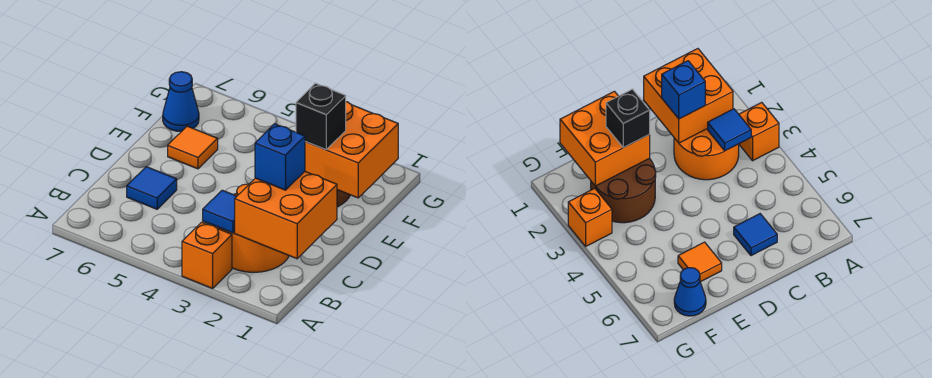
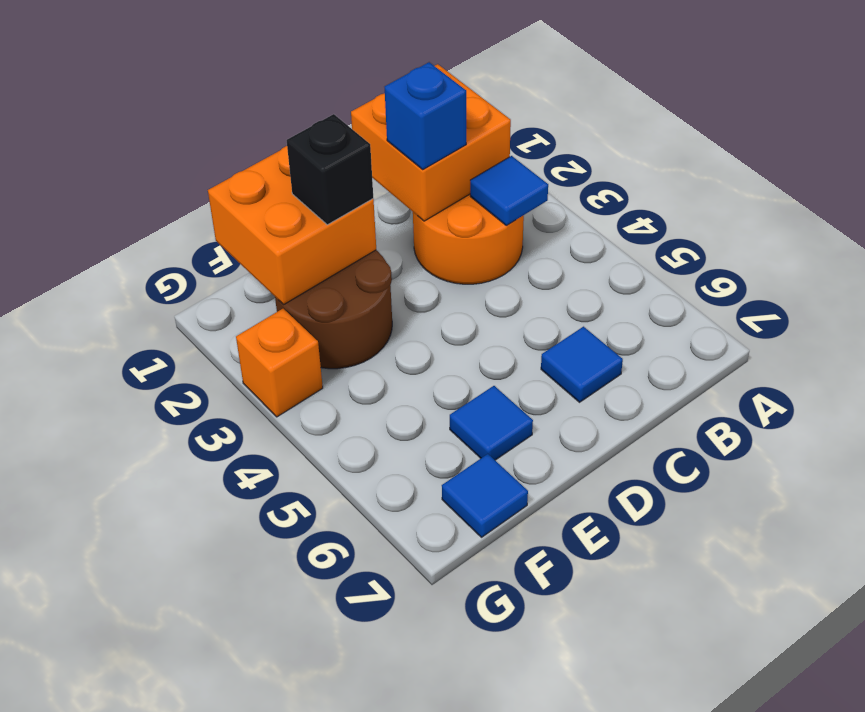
orange 1x1 brick [182,222,232,289] -> none
orange 1x1 tile [168,126,218,169] -> blue 1x1 tile [450,386,533,460]
blue 1x1 cone [163,72,199,132] -> blue 1x1 tile [442,454,528,537]

